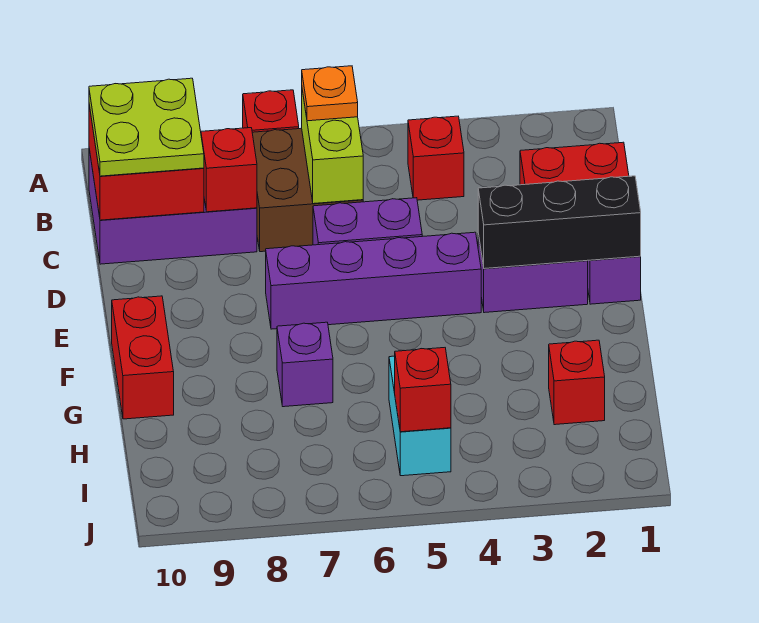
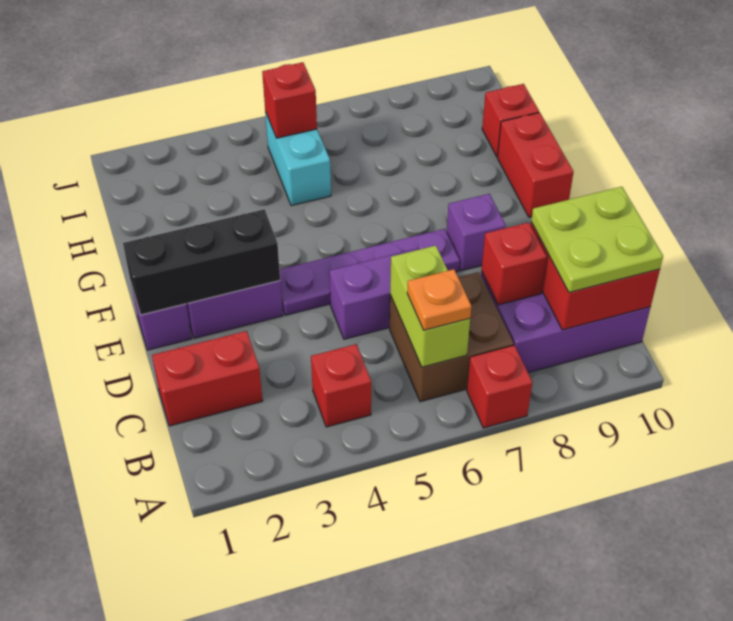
purple 1x4 brick [266,232,481,329] -> purple 1x4 plate [280,229,460,315]
purple 1x1 brick [277,322,333,407] -> purple 1x1 brick moved to [447,194,506,271]
red 1x1 brick [549,340,605,425] -> red 1x1 brick moved to [482,84,539,157]

